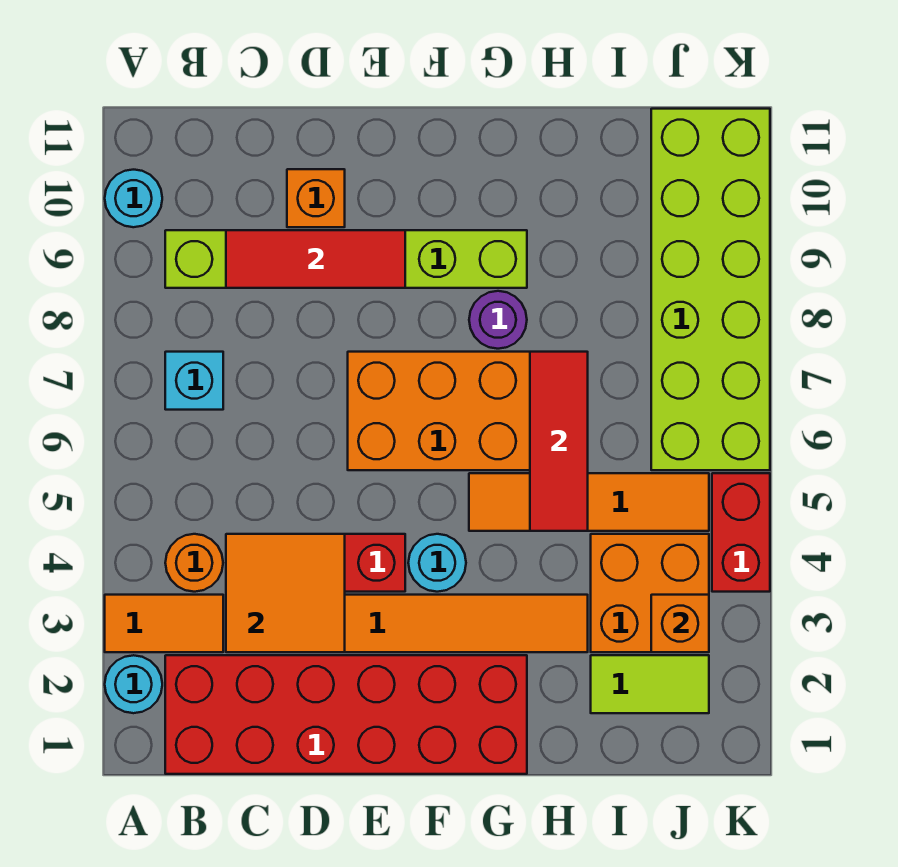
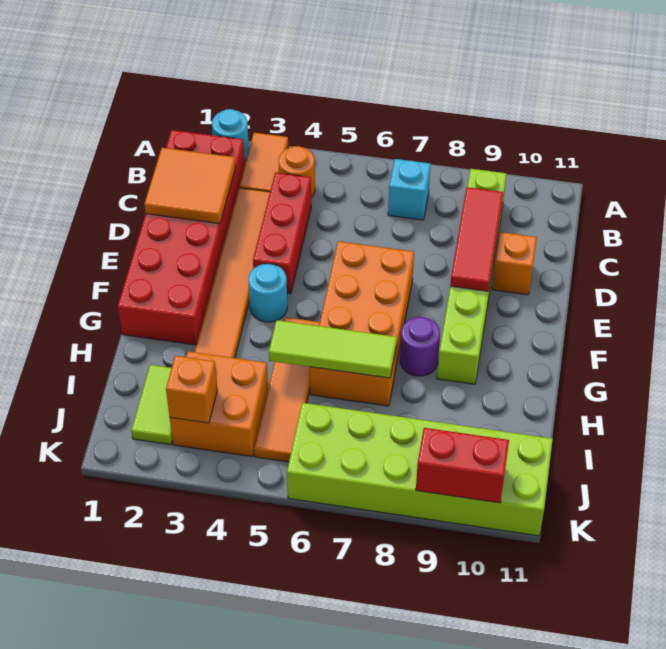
cyan 1x1 round brick [105,170,162,227] -> none
orange 2x2 tile [226,534,345,652] -> orange 2x2 tile moved to [144,148,236,224]
red 1x3 tile [530,352,588,531] -> lime 1x3 tile [269,320,397,378]
red 1x2 brick [712,473,770,592] -> red 1x2 brick moved to [416,428,509,503]

